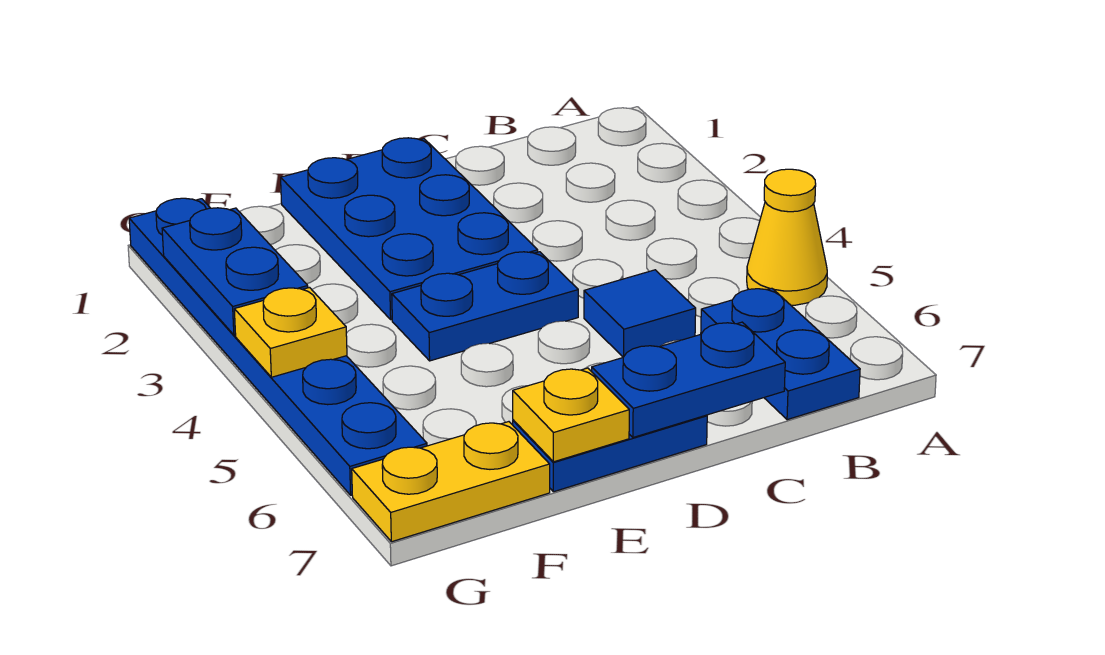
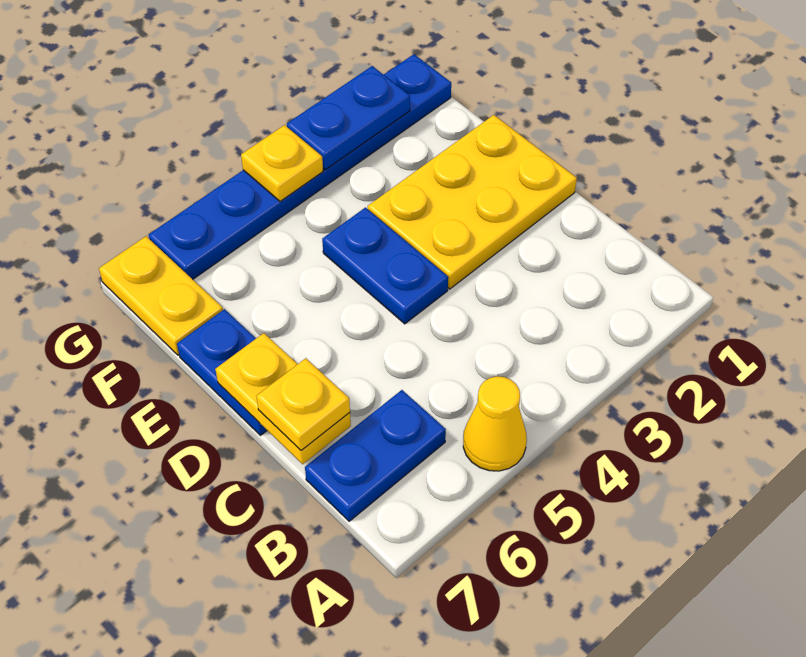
blue 1x1 tile [584,270,696,357] -> none
blue 1x2 plate [592,322,785,437] -> yellow 1x2 plate [215,333,351,464]
blue 2x3 plate [281,138,538,320] -> yellow 2x3 plate [368,115,577,289]
yellow 1x1 plate [513,368,629,462] -> yellow 1x1 plate moved to [256,358,350,450]

